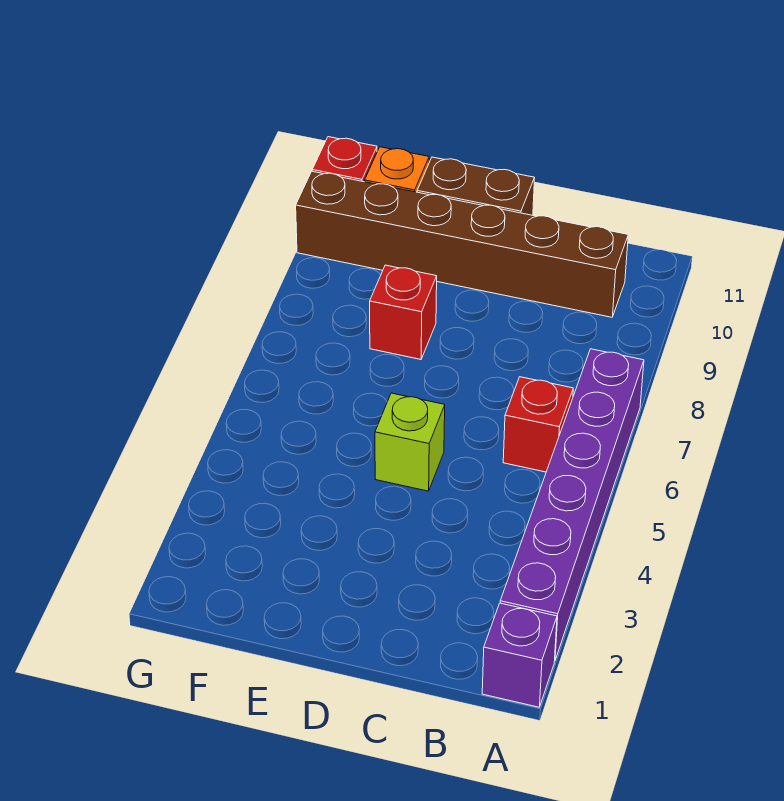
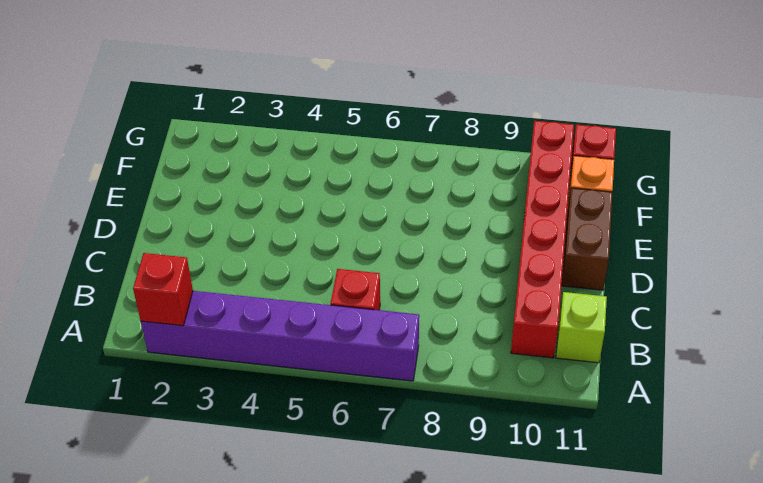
purple 1x1 brick [482,603,557,707] -> none
brown 1x6 brick [296,171,628,317] -> red 1x6 brick [511,121,574,358]
lime 1x1 brick [375,393,445,491] -> lime 1x1 brick moved to [556,292,607,363]
red 1x1 brick [370,265,437,359] -> red 1x1 brick moved to [133,253,193,326]

